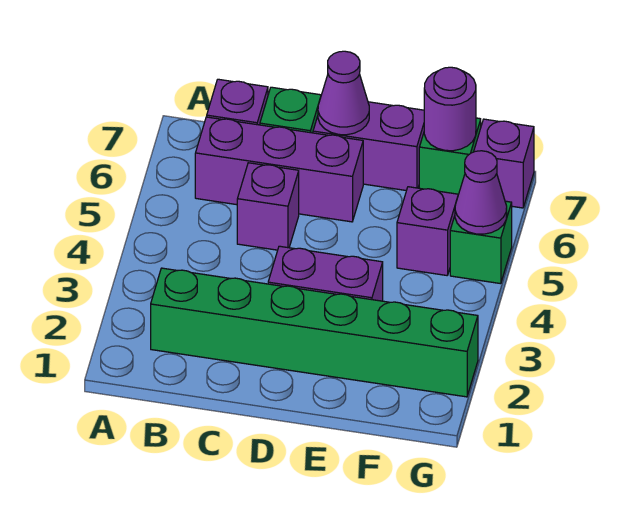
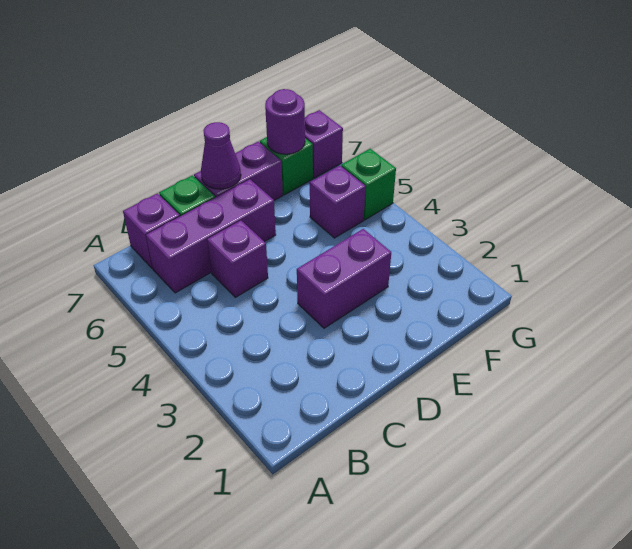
green 1x6 brick [151,268,478,397] -> none
purple 1x1 cone [455,151,507,234] -> none

